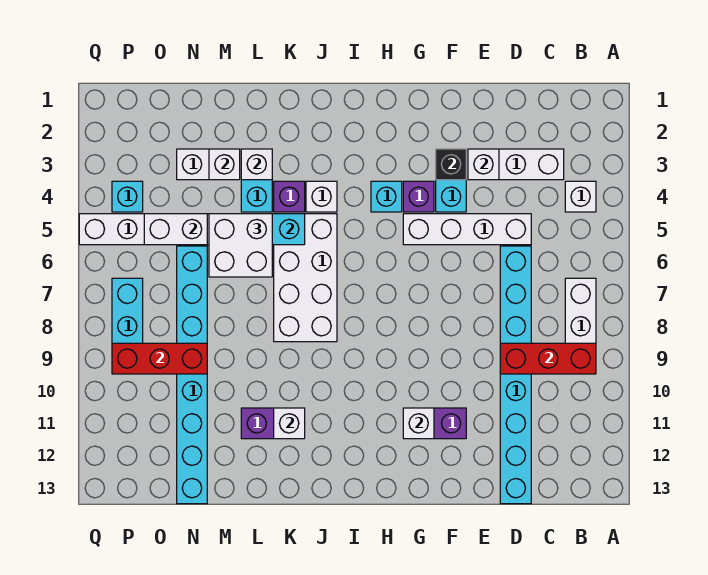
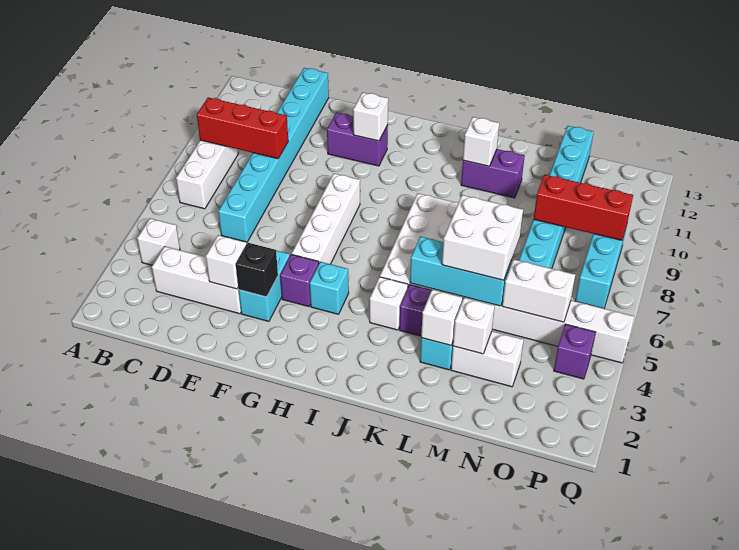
white 1x4 brick [403,214,531,245] -> white 1x4 brick turned to [292,173,360,264]
cyan 1x1 brick [112,181,143,212] -> purple 1x1 brick [554,324,596,379]

